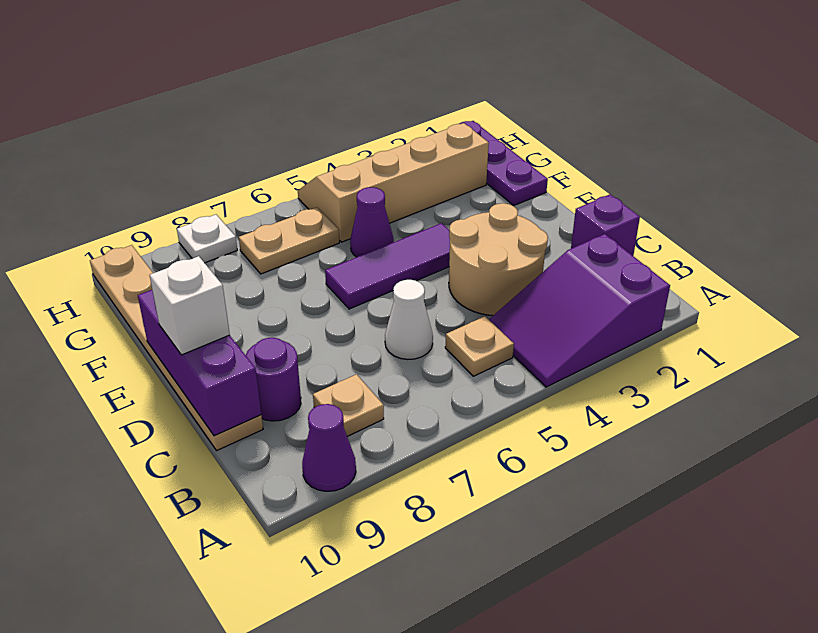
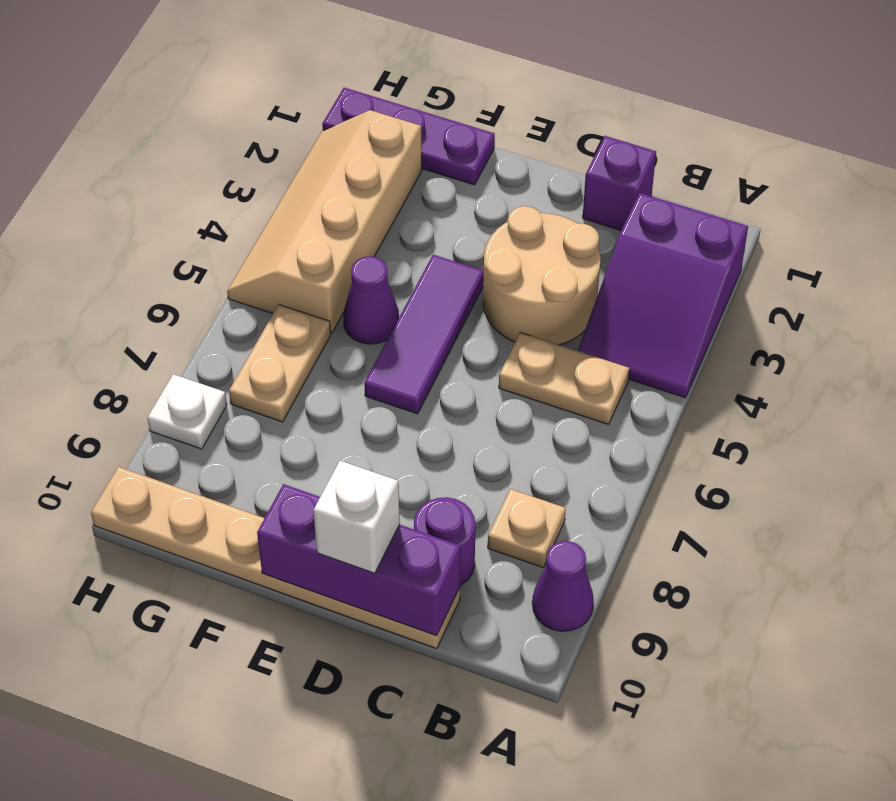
tan 1x1 plate [445,316,514,376] -> tan 1x2 plate [499,332,630,424]
white 1x1 cone [385,280,433,359] -> none

